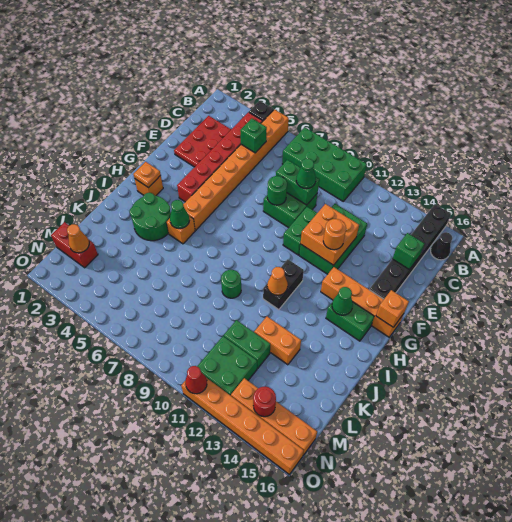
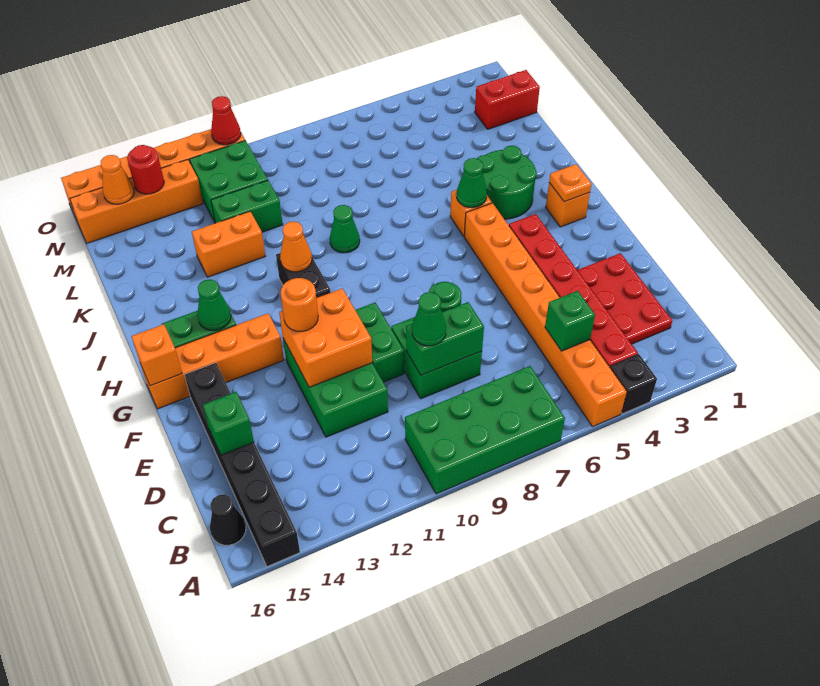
green 1x1 round brick [221,270,241,298] -> green 1x1 cone [330,205,360,253]
orange 1x1 cone [67,224,89,253] -> orange 1x1 cone moved to [101,155,134,204]

